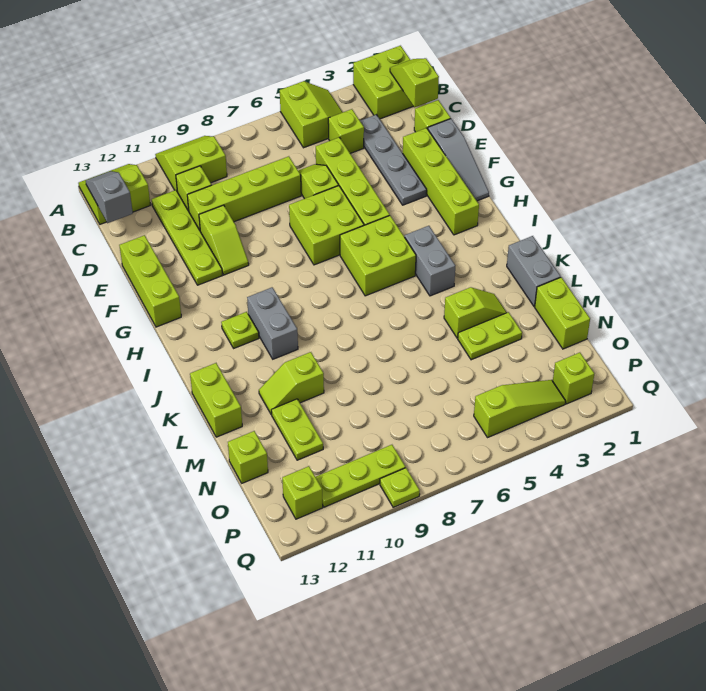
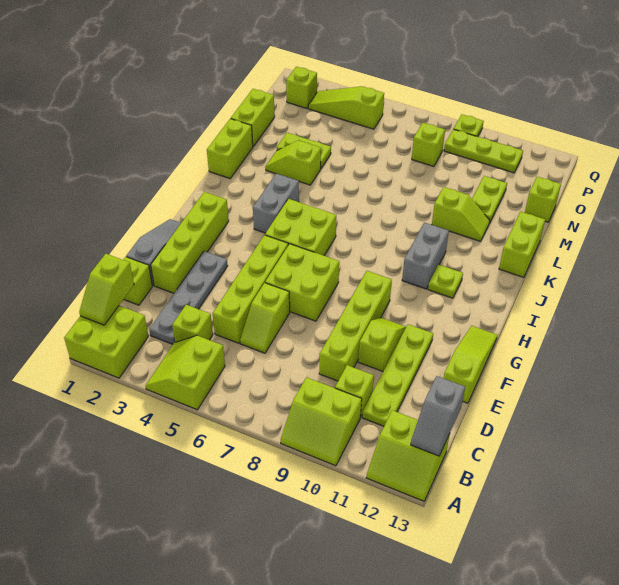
lime 1x4 brick [187,156,301,230] -> lime 1x4 brick turned to [319,271,392,381]
lime 1x3 brick [119,235,181,327] -> lime 1x3 slope [444,326,497,403]
grey 1x2 brick [507,236,561,307] -> lime 1x2 brick [207,119,253,178]
lime 1x1 brick [282,466,323,519] -> lime 1x1 brick moved to [412,123,445,167]

